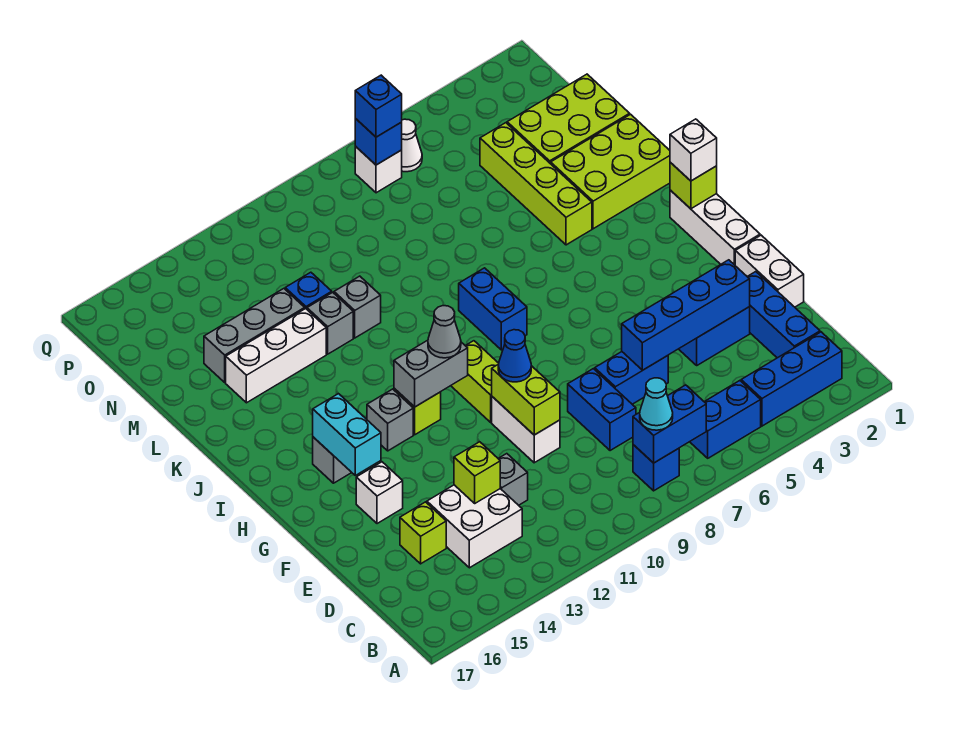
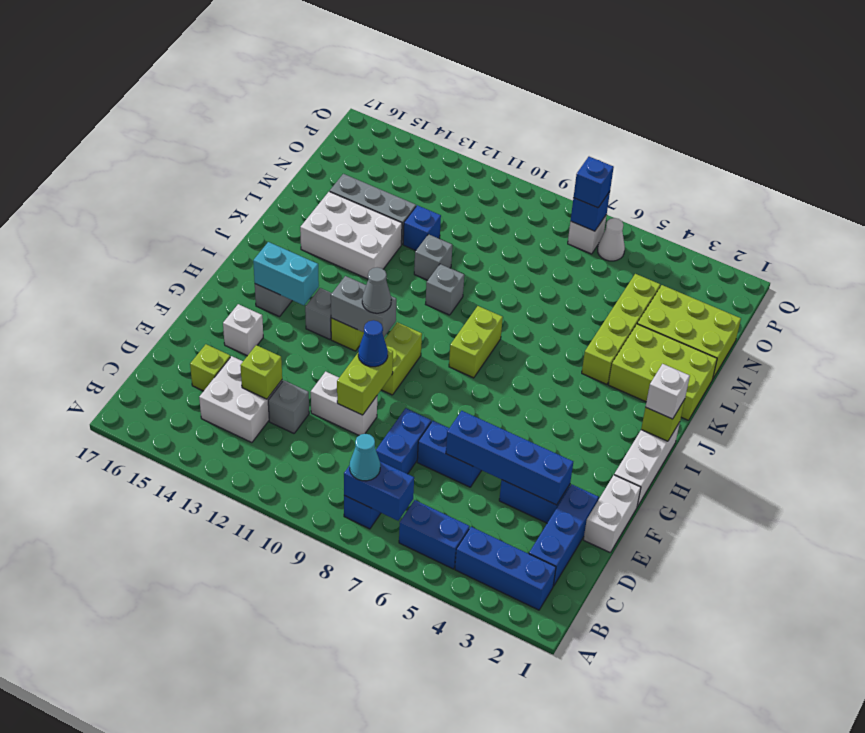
white 1x2 brick [492,397,560,463] -> white 1x2 brick turned to [311,372,377,435]
cyan 1x2 brick [313,394,381,475] -> cyan 1x2 brick turned to [253,242,319,305]
blue 1x2 brick [459,268,527,350] -> lime 1x2 brick [449,306,503,378]
grey 1x1 brick [307,292,353,354] -> grey 1x1 brick moved to [426,264,464,315]
white 1x3 brick [226,309,326,403] -> white 2x3 brick [300,191,402,279]

